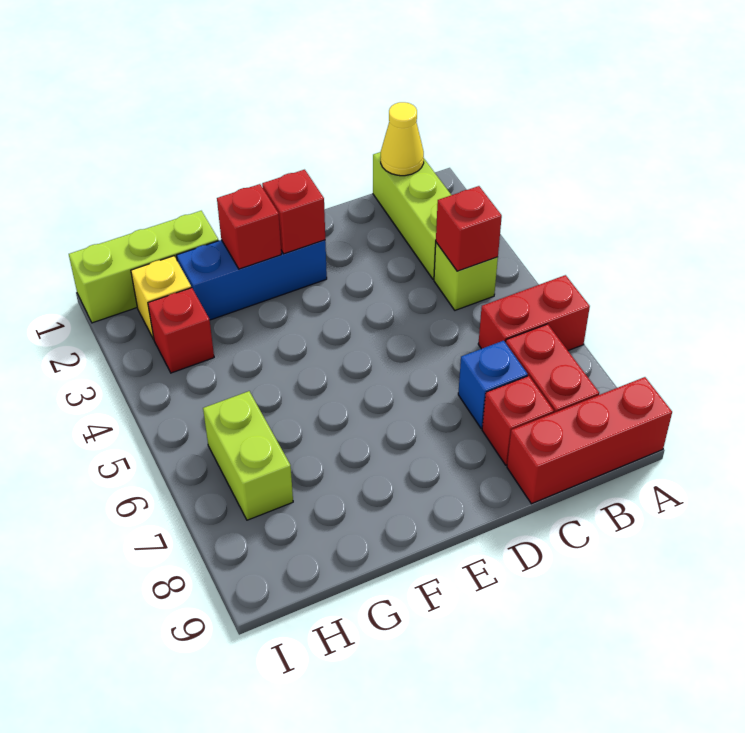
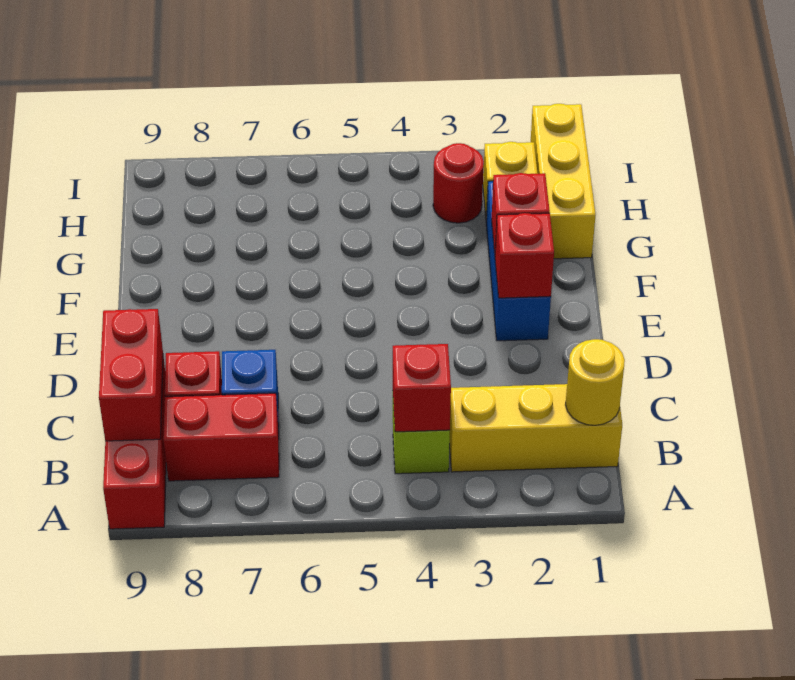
red 1x2 brick [478,275,590,351] -> red 1x2 brick moved to [99,309,163,441]
lime 1x3 brick [373,152,451,279] -> yellow 1x3 brick [449,384,622,472]
yellow 1x1 cone [381,102,424,176] -> yellow 1x1 round brick [566,339,625,425]
lime 1x3 brick [69,211,219,323] -> yellow 1x3 brick [531,104,596,259]
red 1x1 brick [148,288,214,373] -> red 1x1 round brick [433,143,484,223]
lime 1x2 brick [203,391,293,520] -> none

